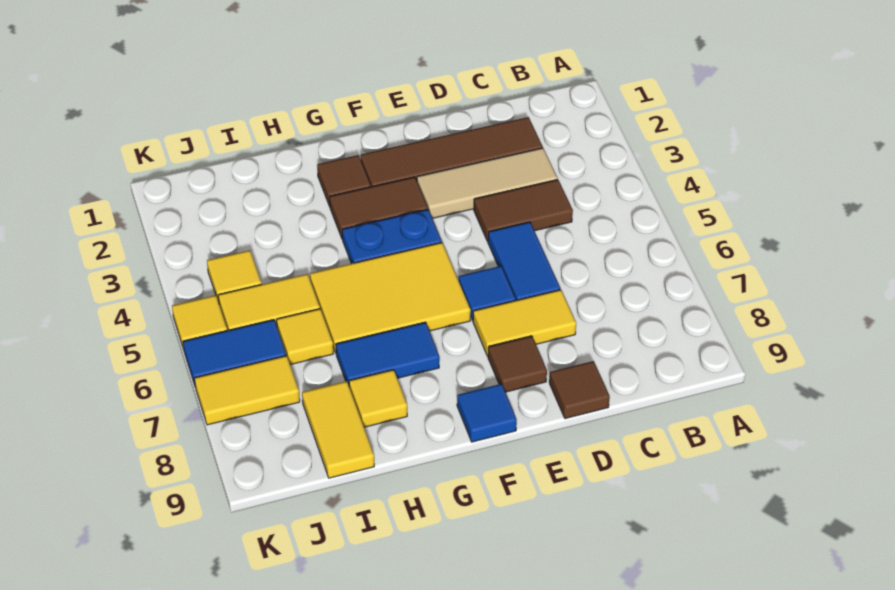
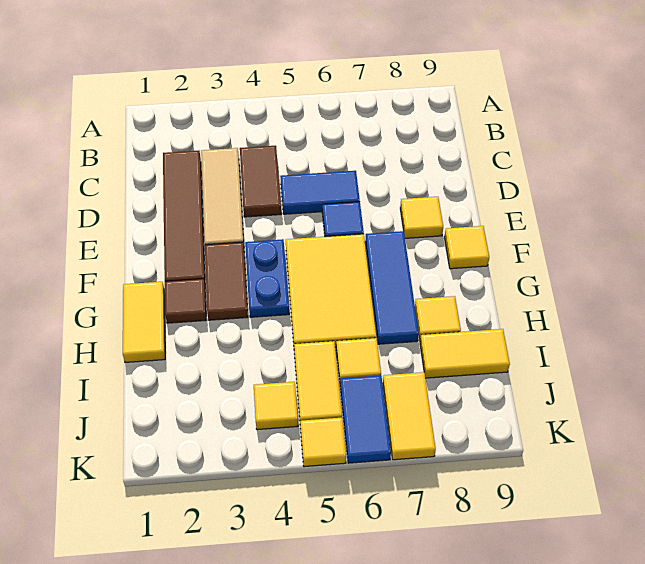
yellow 1x2 tile [473,290,576,356] -> yellow 1x2 tile moved to [123,282,165,362]
brown 1x1 tile [549,361,610,419] -> none
brown 1x1 tile [488,336,547,392] -> yellow 1x1 tile [400,197,443,238]
blue 1x1 tile [457,384,517,442] -> yellow 1x1 tile [444,226,489,269]
blue 1x2 tile [336,322,440,385] -> blue 1x3 tile [365,231,419,344]

